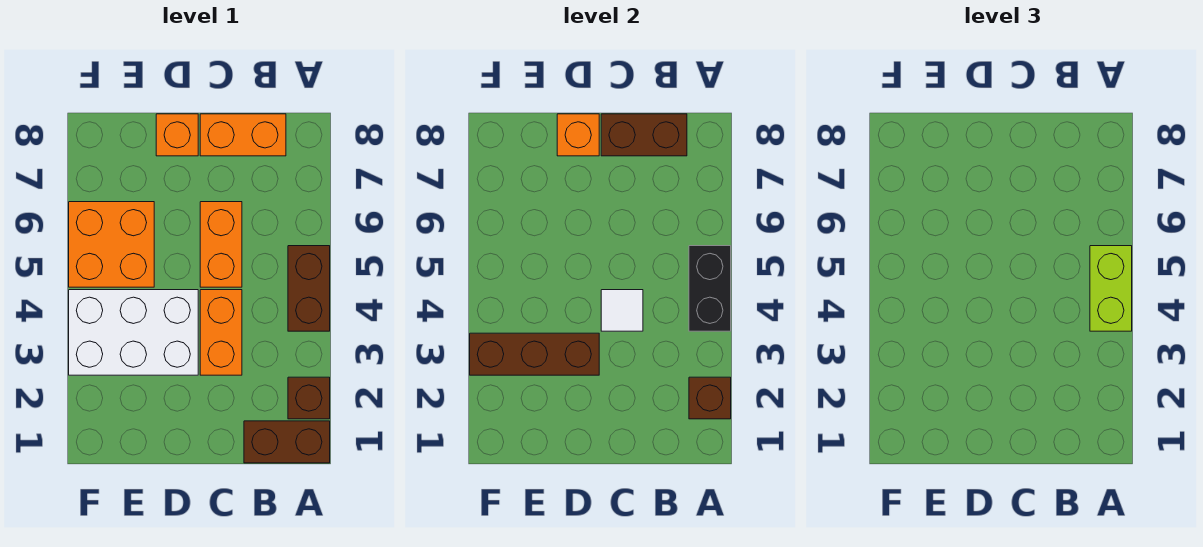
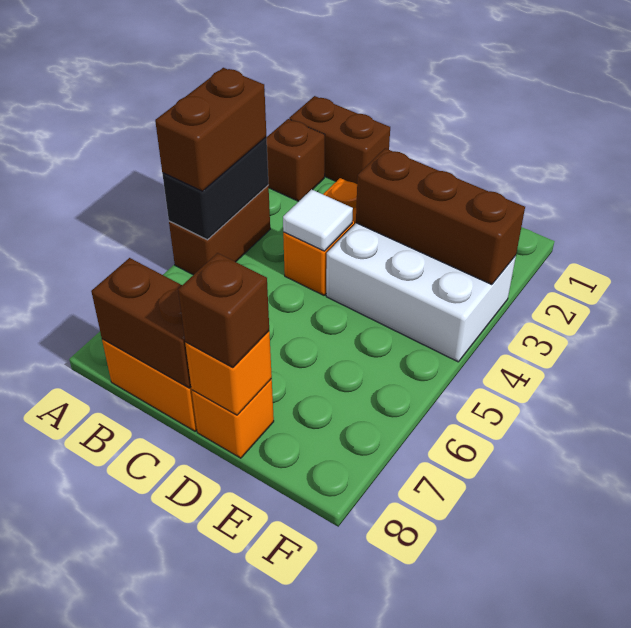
brown 1x1 brick [689,377,731,419] -> brown 1x1 brick moved to [178,253,269,368]
lime 1x2 brick [1090,246,1132,331] -> brown 1x2 brick [155,68,266,191]
orange 1x2 brick [200,202,242,287] -> none
orange 2x2 brick [69,202,154,287] -> none

